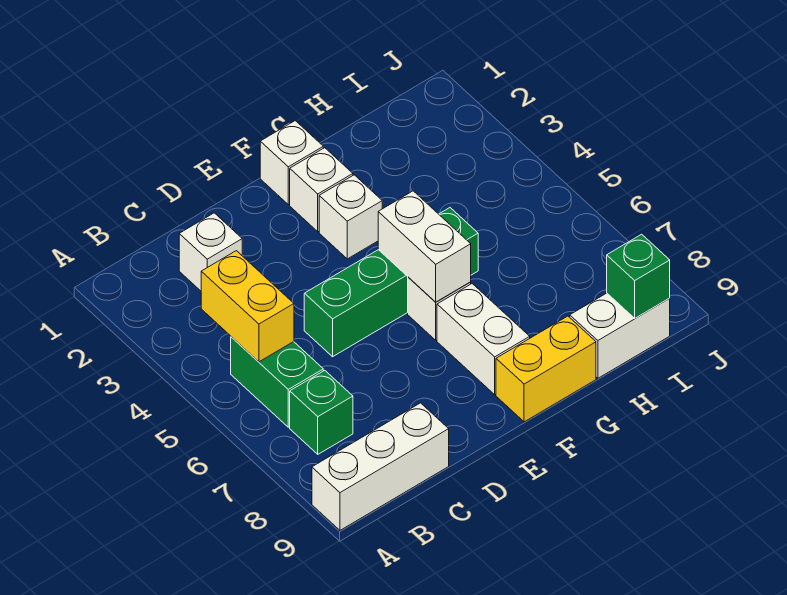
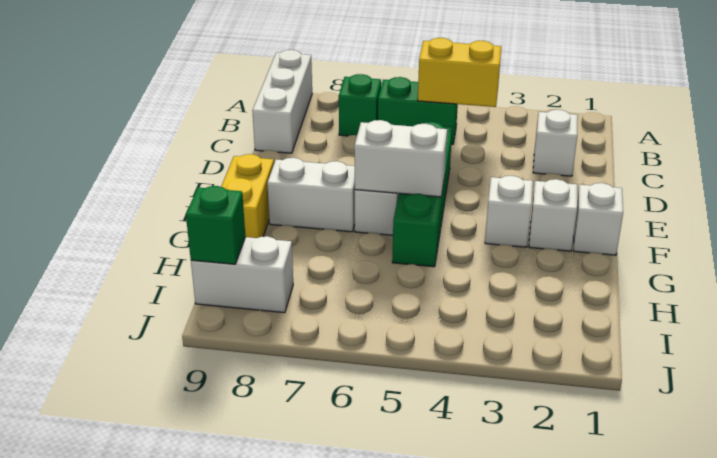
white 1x2 brick [570,293,670,378] -> white 1x2 brick turned to [191,236,293,313]

